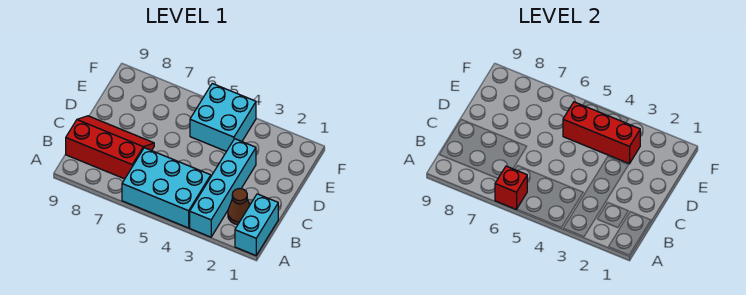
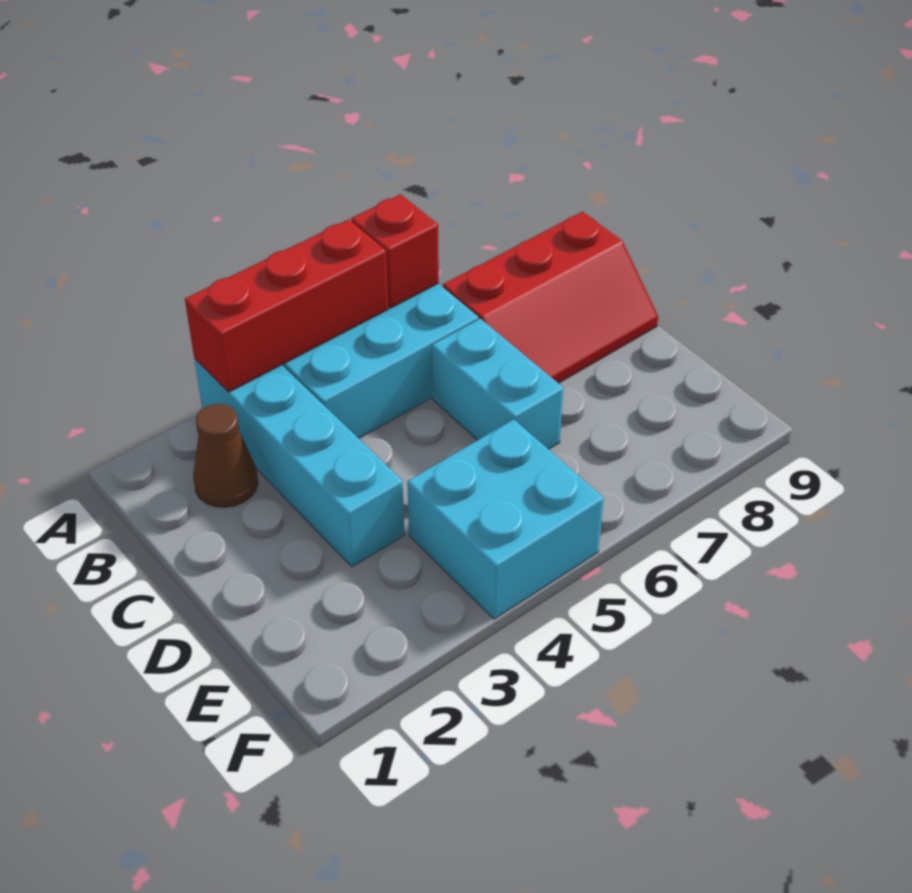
cyan 1x2 brick [235,194,278,255] -> cyan 1x2 brick moved to [432,319,563,449]
red 1x3 brick [563,102,640,164] -> red 1x3 brick moved to [185,219,388,392]

